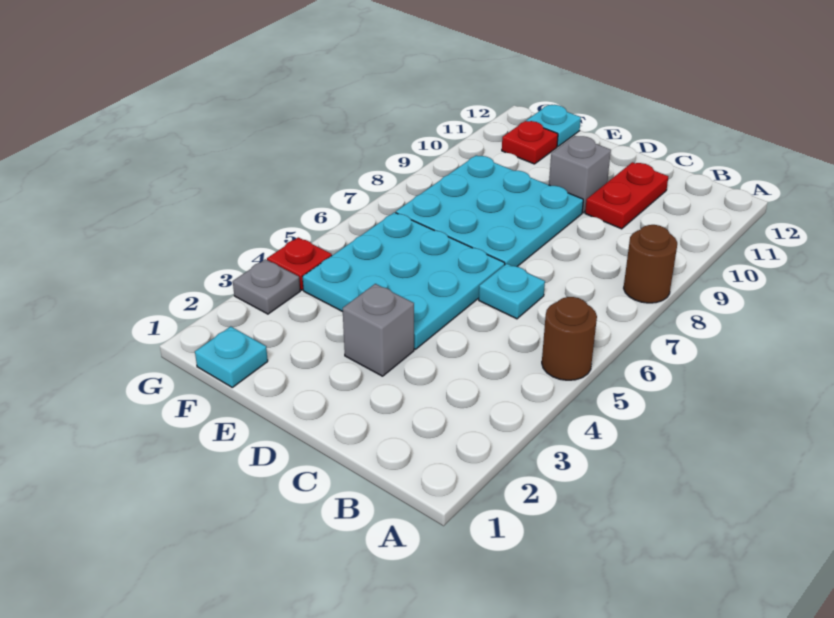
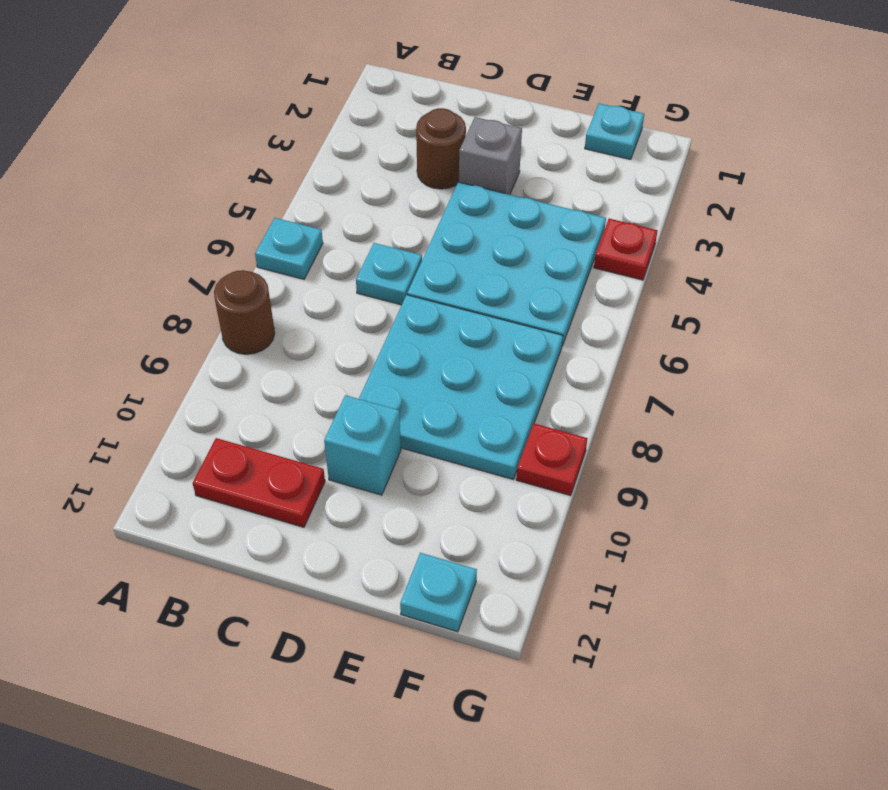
brown 1x1 round brick [542,297,597,380] -> brown 1x1 round brick moved to [416,108,466,189]
none -> cyan 1x1 plate [255,218,323,279]
red 1x2 plate [585,162,668,229] -> red 1x2 plate turned to [193,438,325,527]
grey 1x1 brick [549,136,611,213] -> cyan 1x1 brick [324,395,401,495]
red 1x1 plate [502,121,558,164] -> red 1x1 plate moved to [516,424,588,495]
grey 1x1 plate [233,259,300,314] -> none

